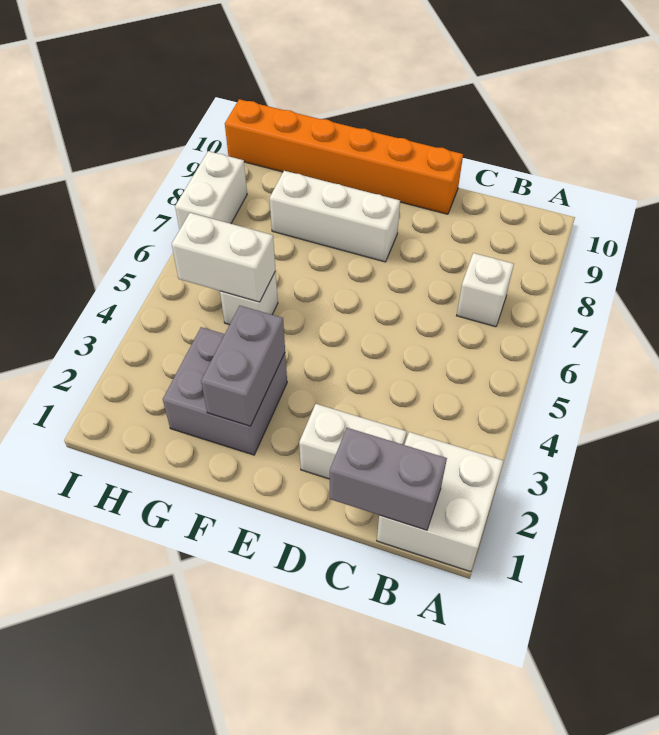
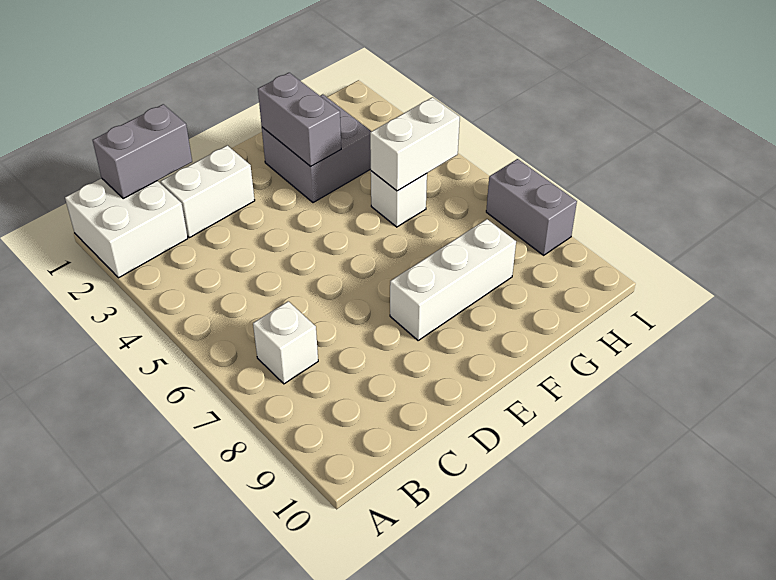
orange 1x6 brick [225,99,463,214] -> none
white 1x2 brick [175,151,247,230] -> grey 1x2 brick [486,159,577,255]

